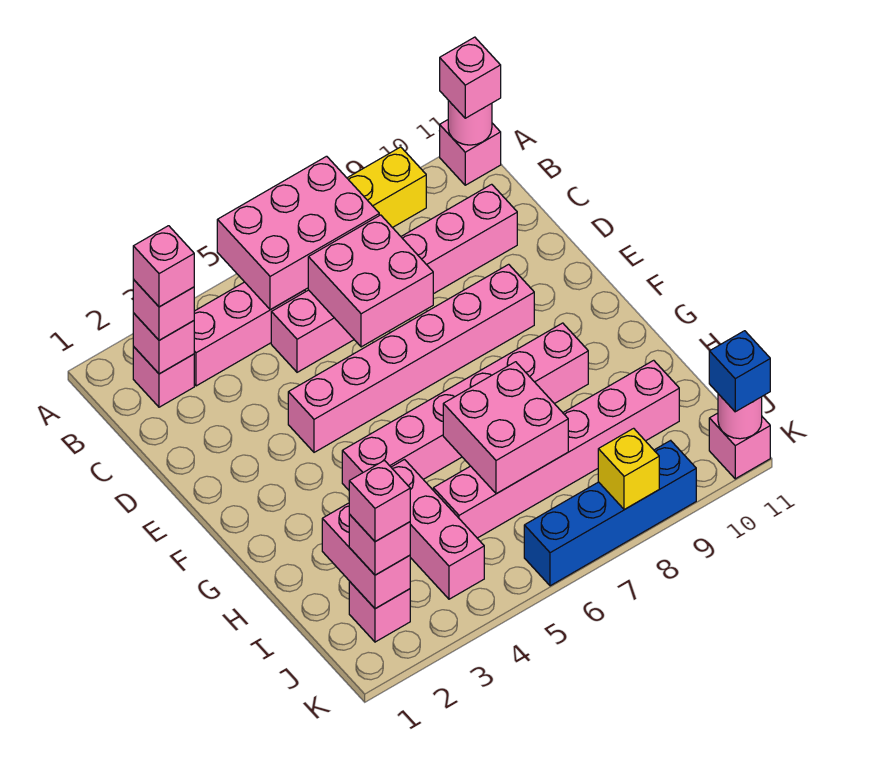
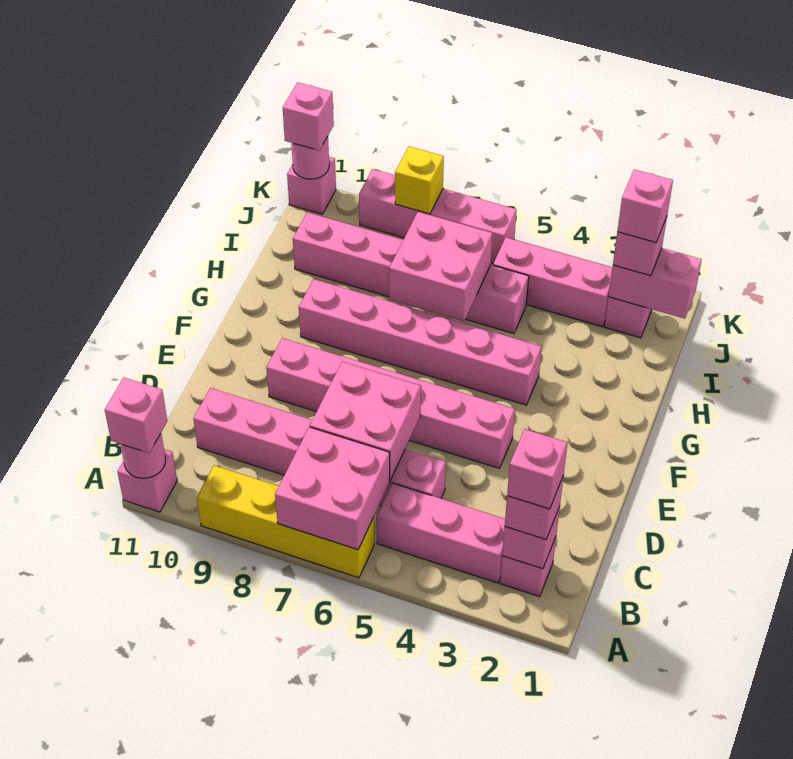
pink 2x3 brick [217,156,379,310] -> pink 2x2 brick [275,427,390,550]
pink 1x3 brick [391,460,484,599] -> pink 1x3 brick turned to [493,237,612,327]
pink 1x2 brick [322,503,410,609] -> pink 1x2 brick turned to [609,248,702,319]
blue 1x4 brick [524,440,696,586] -> pink 1x4 brick [359,169,516,263]
blue 1x1 brick [709,331,770,412] -> pink 1x1 brick [283,82,334,150]

